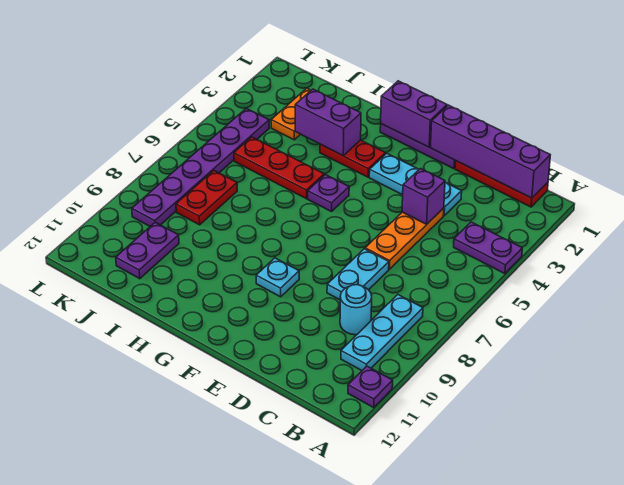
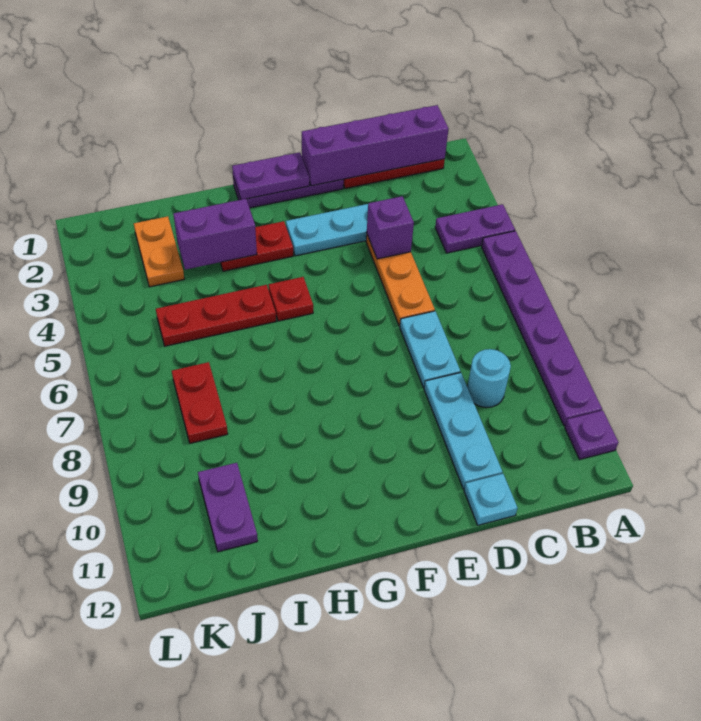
cyan 1x3 plate [341,295,423,370] -> cyan 1x3 plate moved to [424,373,503,489]
purple 1x2 brick [381,81,447,147] -> purple 1x2 plate [232,152,309,200]
cyan 1x1 plate [256,258,299,297] -> cyan 1x1 plate moved to [464,474,518,525]
purple 1x1 plate [308,175,349,212] -> red 1x1 plate [269,277,313,321]
purple 1x6 plate [132,108,269,226] -> purple 1x6 plate moved to [482,231,602,426]

